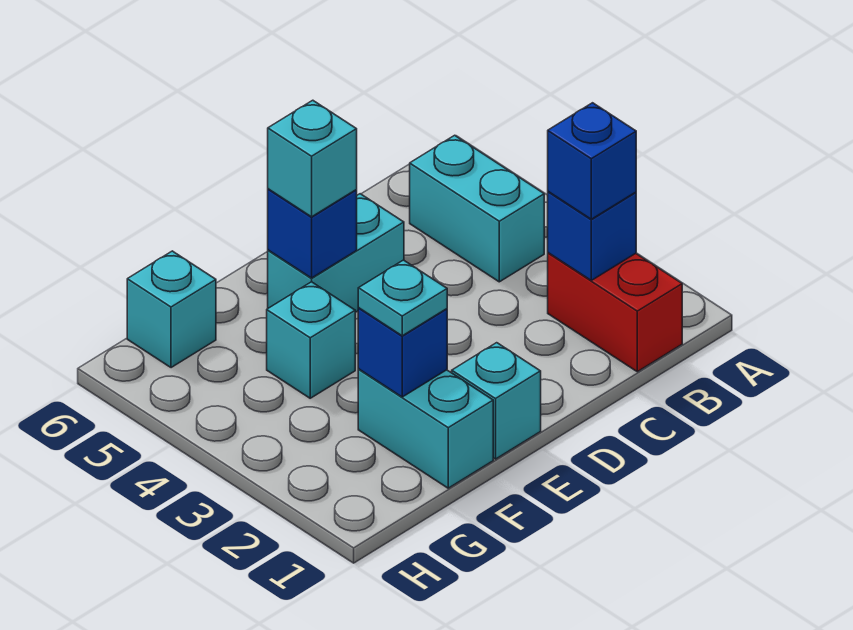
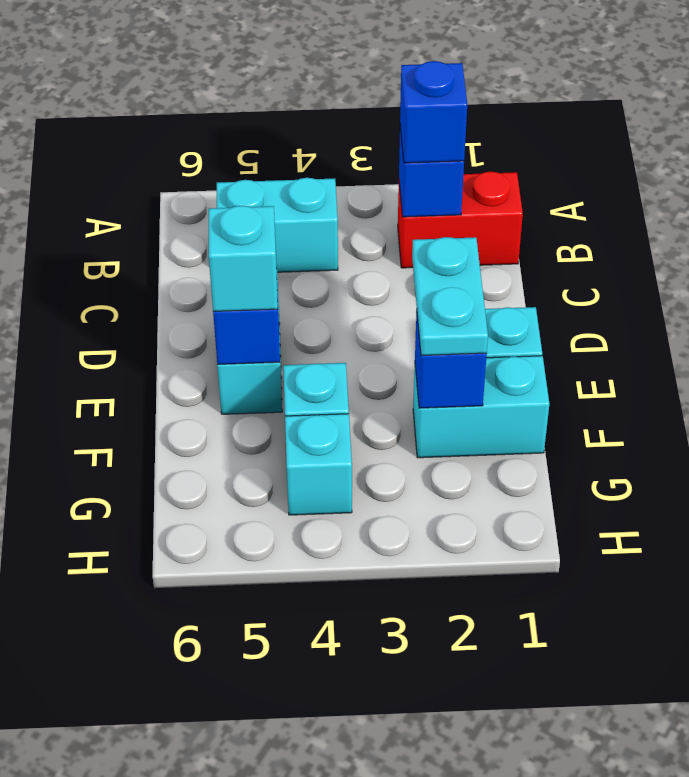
cyan 1x1 plate [358,260,447,336] -> cyan 1x2 plate [412,237,488,356]
cyan 1x1 brick [127,251,216,368] -> cyan 1x1 brick moved to [285,414,352,515]

